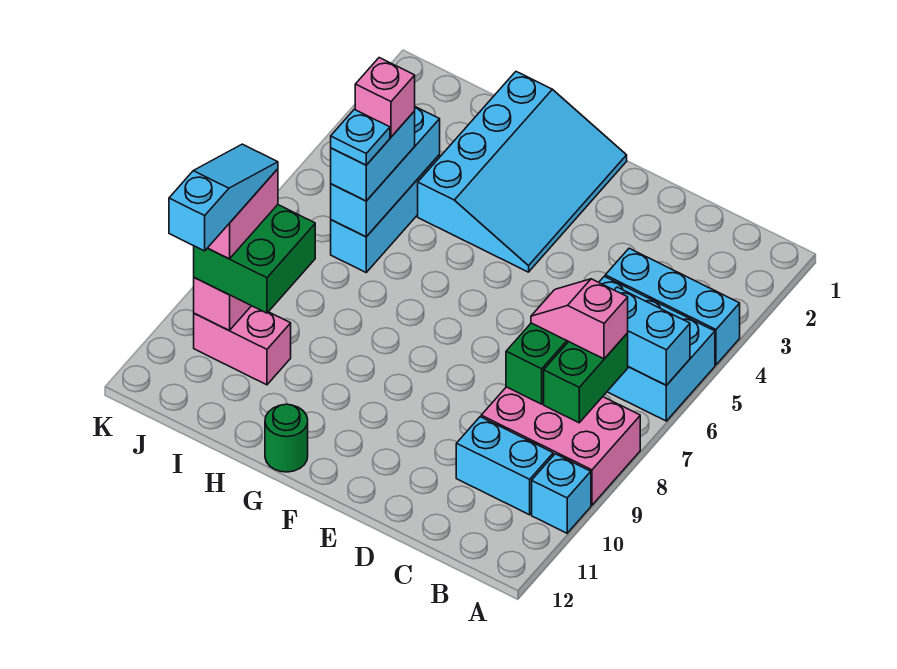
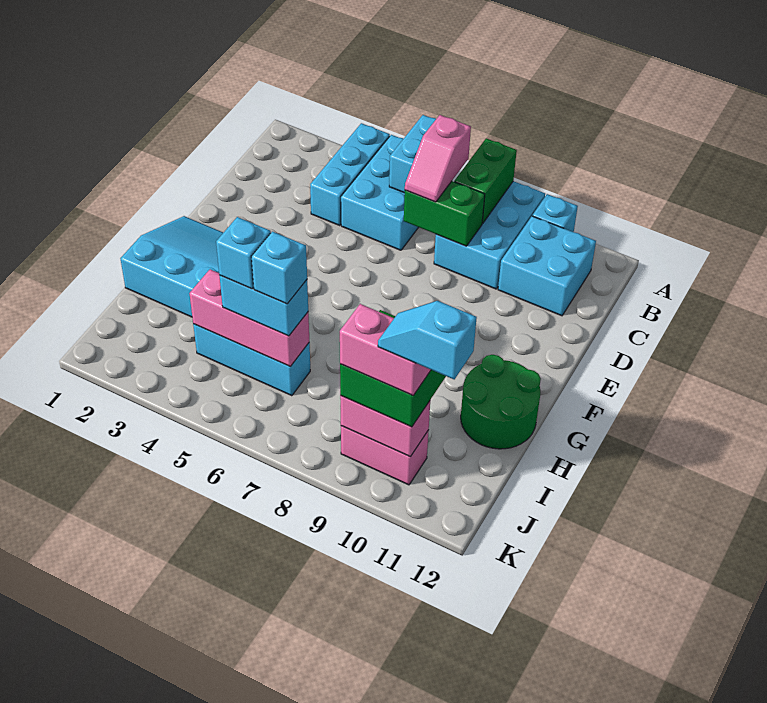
pink 2x3 brick [481,387,640,505] -> cyan 2x3 brick [434,181,545,289]
green 1x2 brick [544,333,628,423] -> green 1x2 brick turned to [454,139,517,223]
cyan 1x2 brick [456,417,553,515] -> cyan 2x2 brick [498,216,596,316]
green 1x1 round brick [265,404,308,472] -> green 2x2 round brick [461,355,541,449]
cyan 1x3 brick [331,107,440,237] -> pink 1x3 brick [189,269,309,367]
pink 1x1 brick [355,58,415,137] -> cyan 1x1 brick [216,217,271,289]
cyan 1x1 plate [331,109,390,165] -> cyan 1x1 brick [251,231,307,304]
pink 1x2 brick [194,306,291,385] -> pink 1x2 brick turned to [341,426,429,485]
cyan 1x3 slope [169,144,278,251] -> cyan 1x2 slope [378,301,477,379]

